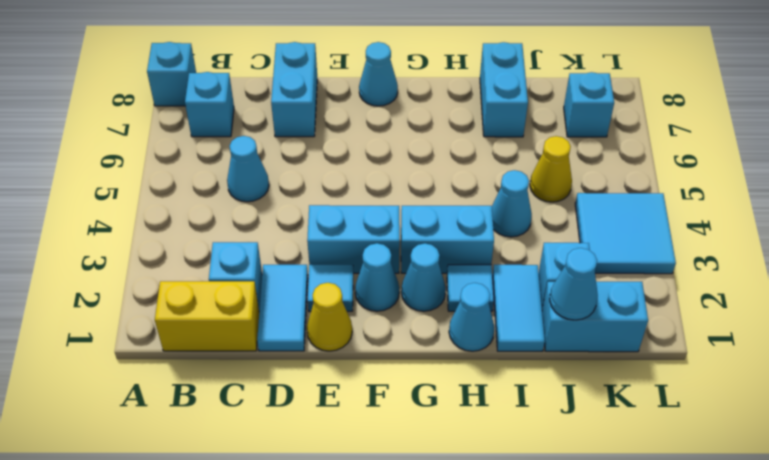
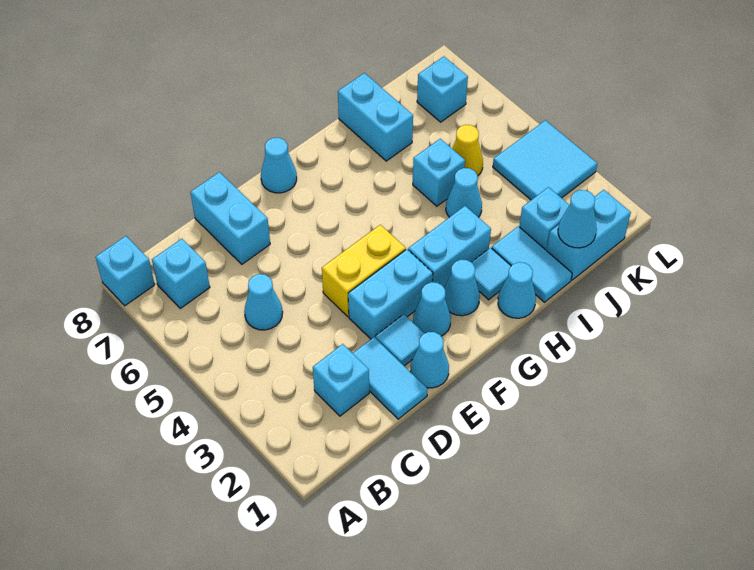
yellow 1x2 brick [155,281,259,351] -> yellow 1x2 brick moved to [322,225,406,316]
yellow 1x1 cone [307,283,352,351] -> cyan 1x1 cone [410,332,449,388]
none -> cyan 1x1 brick [413,139,465,206]

